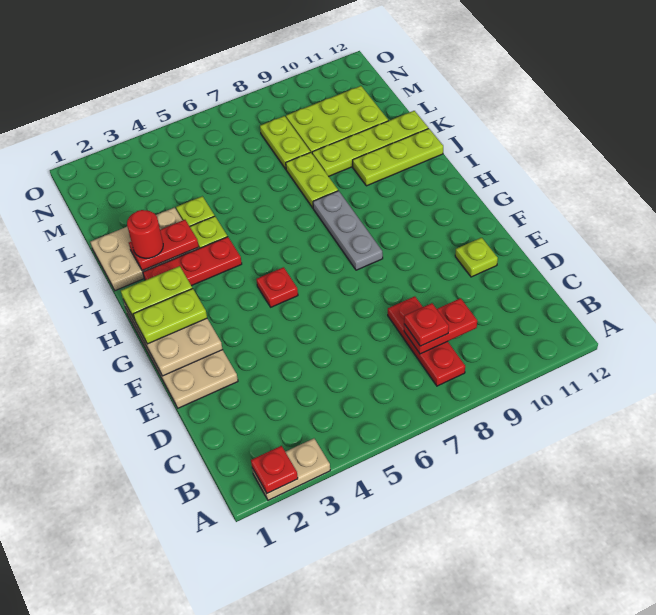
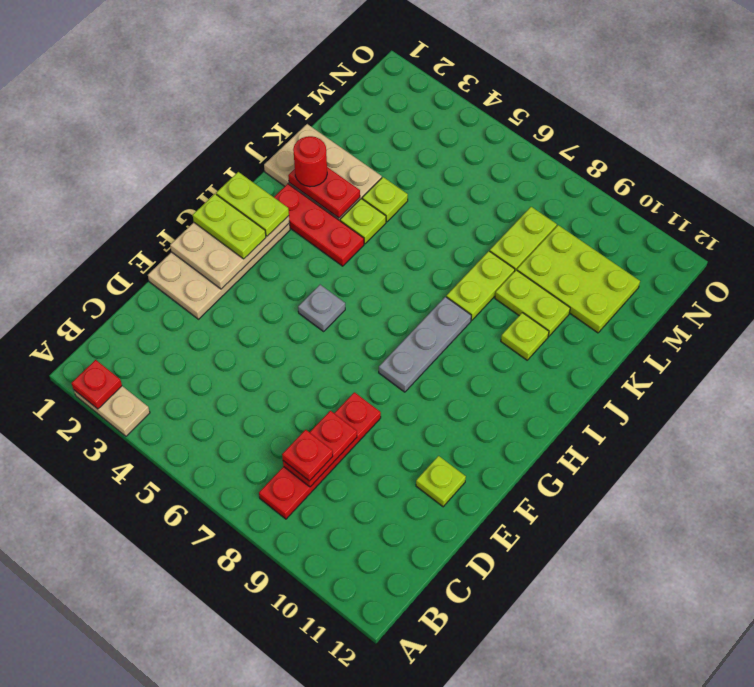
red 1x3 plate [388,296,465,386] -> red 1x4 plate [259,392,381,519]
red 1x2 plate [404,298,477,354] -> red 1x2 plate turned to [283,411,357,487]
red 1x1 plate [256,267,298,307] -> grey 1x1 plate [298,285,345,331]
lime 1x3 plate [353,129,443,186] -> lime 1x1 plate [501,313,549,360]
lime 1x4 plate [312,111,428,176] -> lime 1x2 plate [495,270,570,337]

